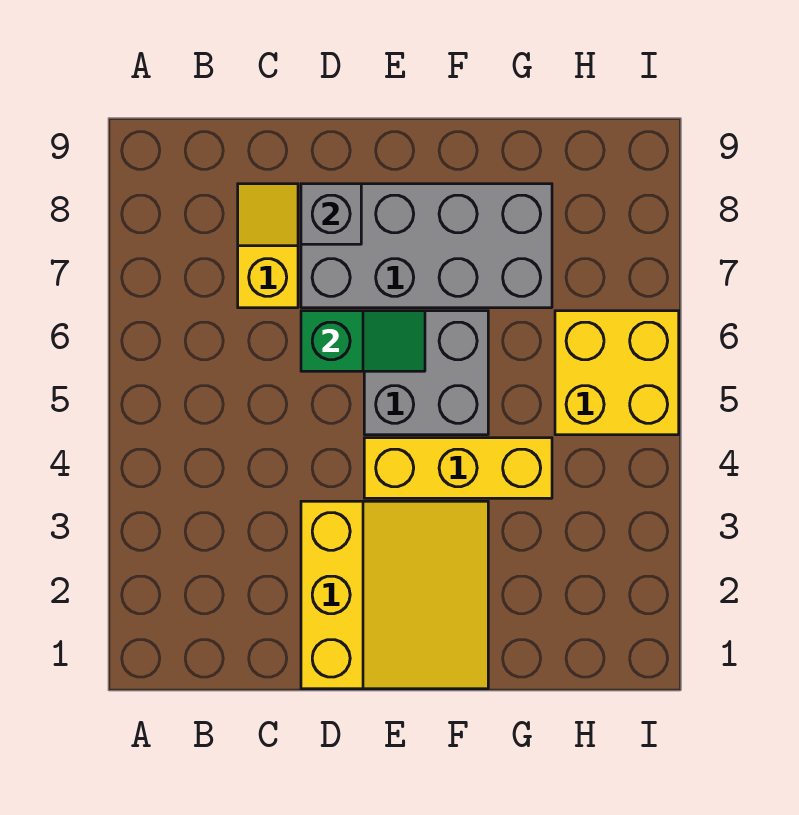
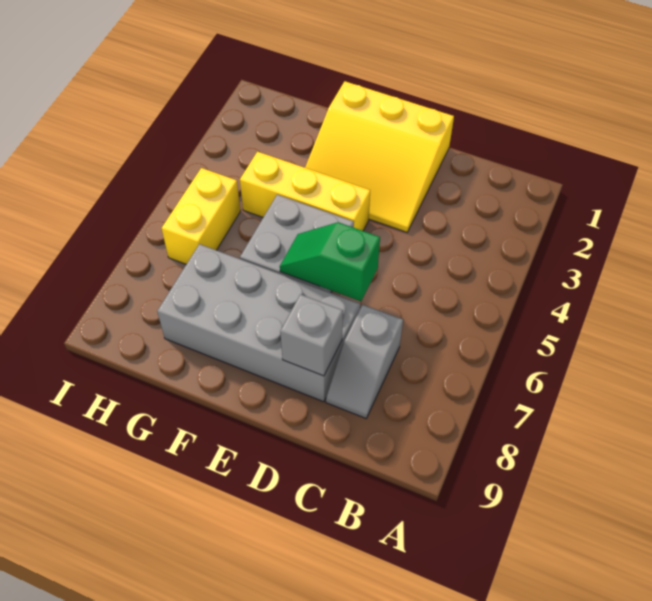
yellow 1x2 slope [238,184,298,308] -> grey 1x2 slope [326,305,403,418]
yellow 3x3 slope [301,501,488,689] -> yellow 3x3 slope turned to [305,81,454,232]
yellow 2x2 brick [555,311,679,435] -> yellow 1x2 brick [162,168,241,264]

